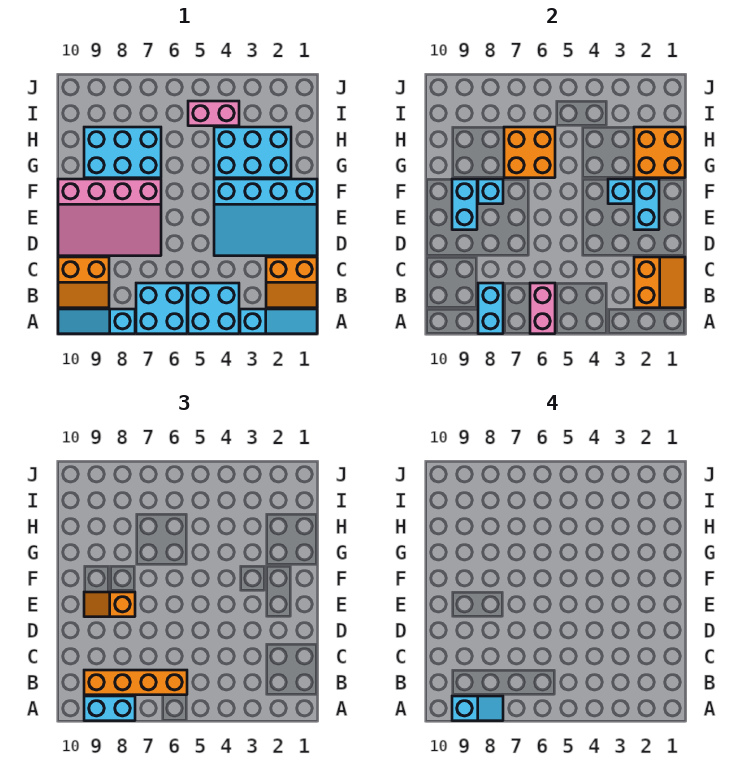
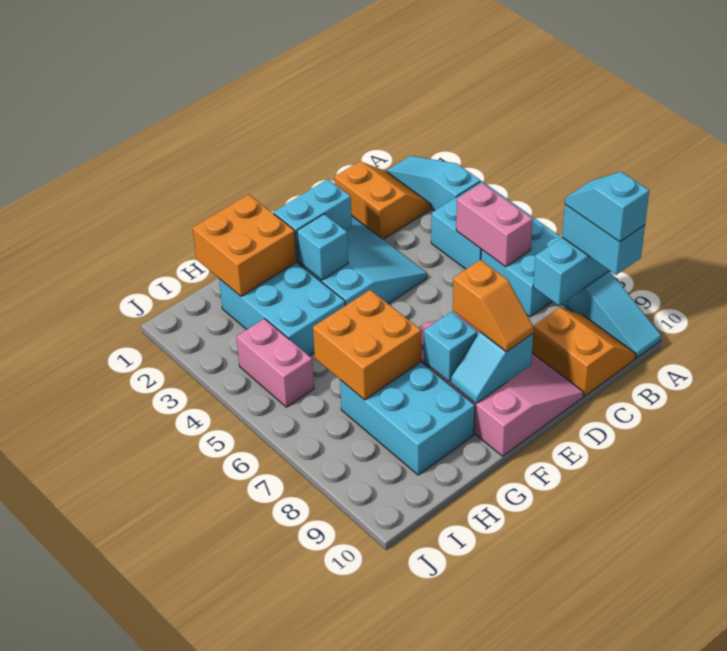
pink 1x2 brick [530,283,555,334] -> pink 1x2 brick turned to [456,183,533,267]
orange 2x2 slope [634,257,685,308] -> none
orange 1x4 brick [84,670,187,695] -> none
cyan 1x2 brick [452,179,477,230] -> cyan 1x2 slope [451,332,533,403]

